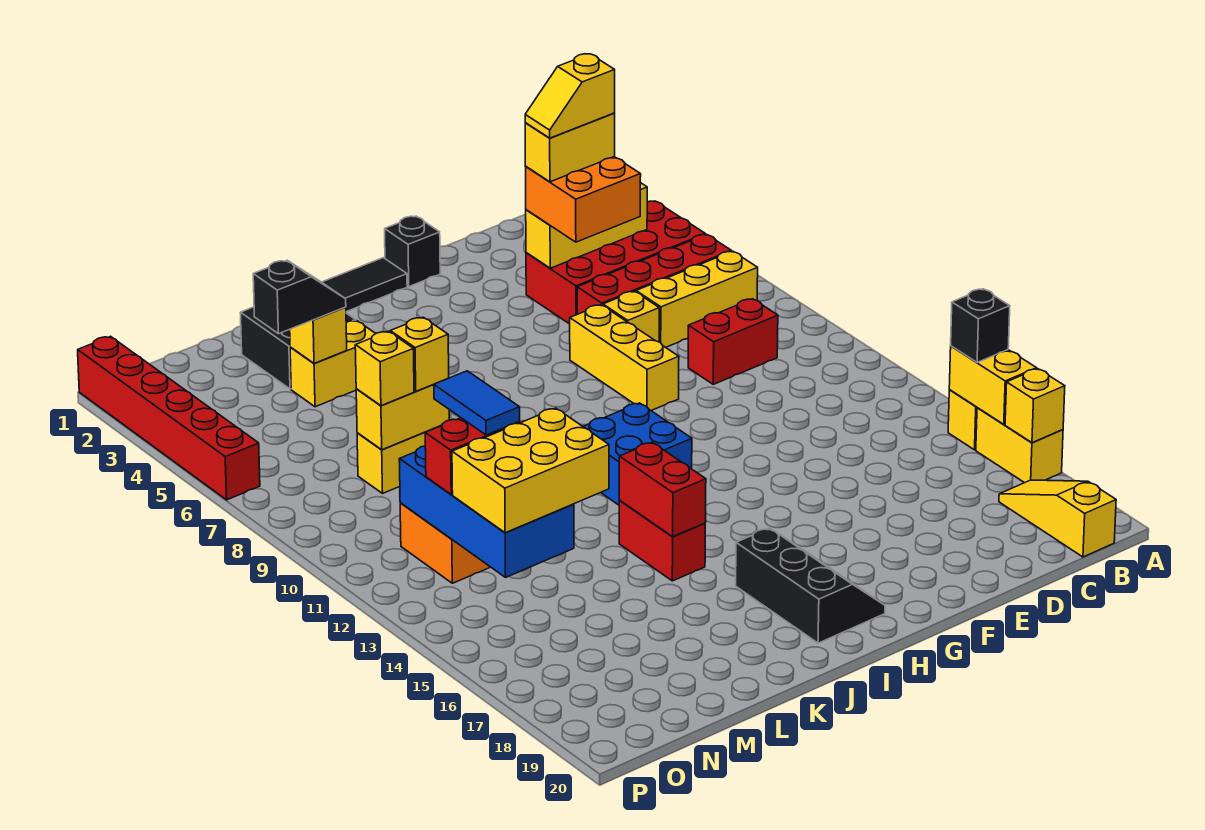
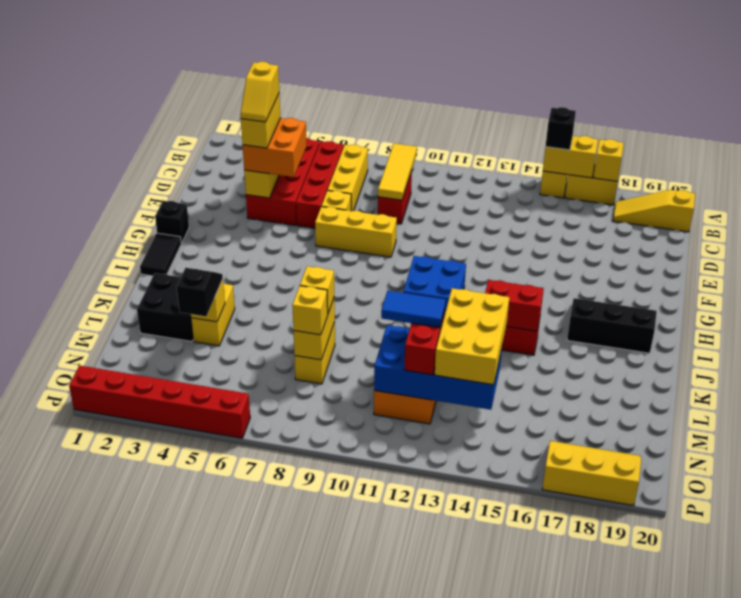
none -> yellow 1x3 tile [378,143,417,200]
none -> yellow 2x3 slope [542,441,641,506]

